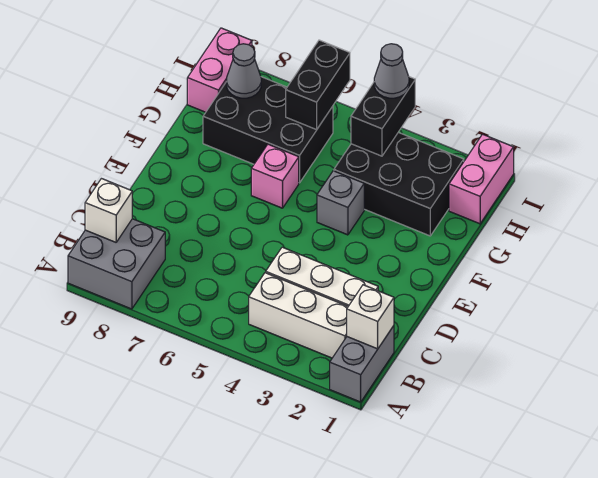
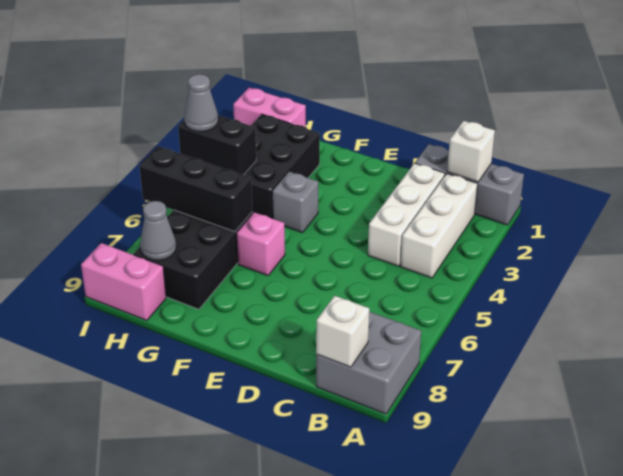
grey 1x2 brick [330,326,394,402] -> grey 1x3 brick [415,144,524,225]
black 1x2 brick [286,40,350,130] -> black 1x3 brick [139,146,252,232]

